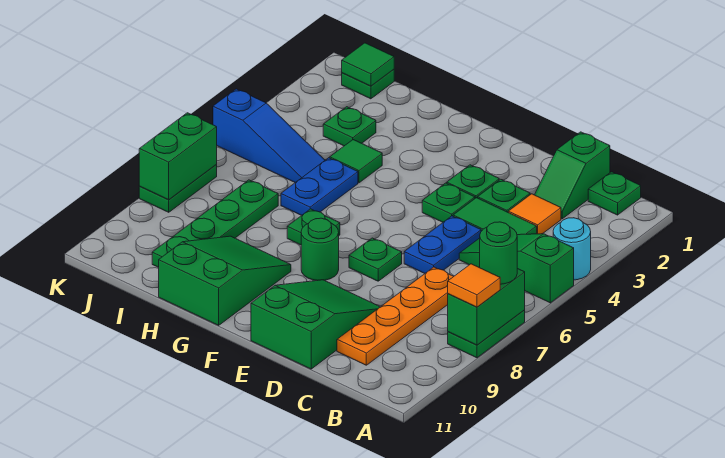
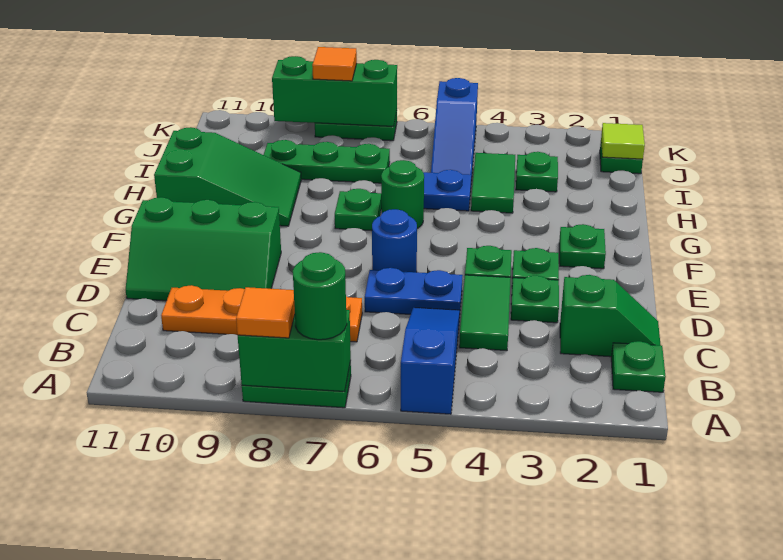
cyan 1x1 round brick [553,218,591,280] -> none
green 1x3 slope [459,234,574,303] -> blue 1x3 slope [401,308,460,414]
green 1x2 slope [535,132,610,219] -> green 1x2 slope turned to [560,275,661,357]
orange 1x1 tile [508,194,561,234] -> orange 1x1 tile moved to [312,47,357,81]
green 2x3 slope [251,280,380,369] -> green 2x3 slope turned to [126,197,281,301]
none -> blue 1x1 round brick [372,209,417,272]
green 1x1 plate [349,238,402,281] -> green 1x1 plate moved to [559,224,606,269]
green 1x1 round brick [301,218,339,281] -> green 1x1 round brick moved to [381,160,424,229]
green 1x1 tile [330,140,382,183] -> green 1x2 tile [471,153,515,213]
green 1x4 plate [152,180,278,267] -> green 1x3 plate [264,140,390,183]
green 1x1 tile [342,43,394,86] -> lime 1x1 tile [601,123,645,159]
green 1x2 brick [139,113,217,200] -> green 1x3 brick [272,56,397,126]

